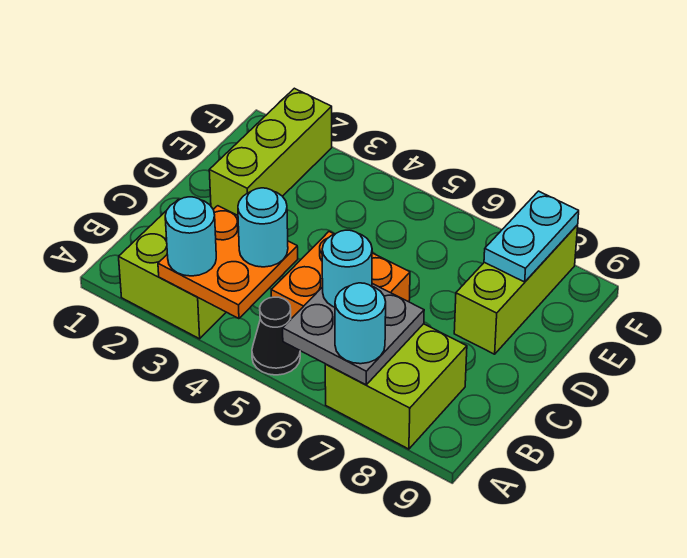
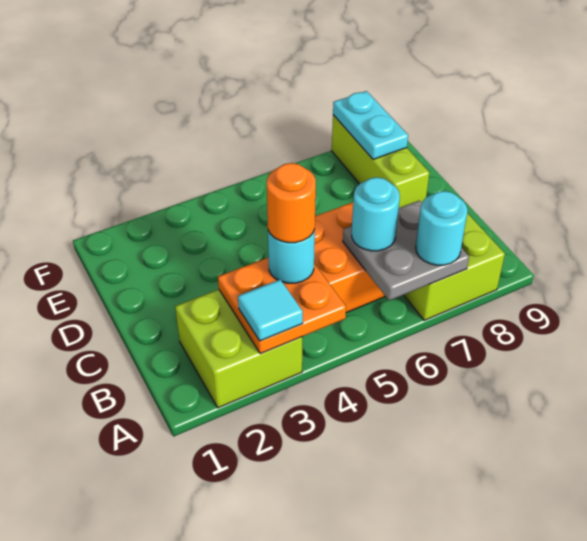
cyan 1x1 round brick [165,197,216,276] -> cyan 1x1 tile [238,279,303,341]
black 1x1 cone [252,297,300,375] -> none
none -> orange 1x1 round brick [267,163,316,243]
lime 1x3 brick [209,88,332,215] -> none

